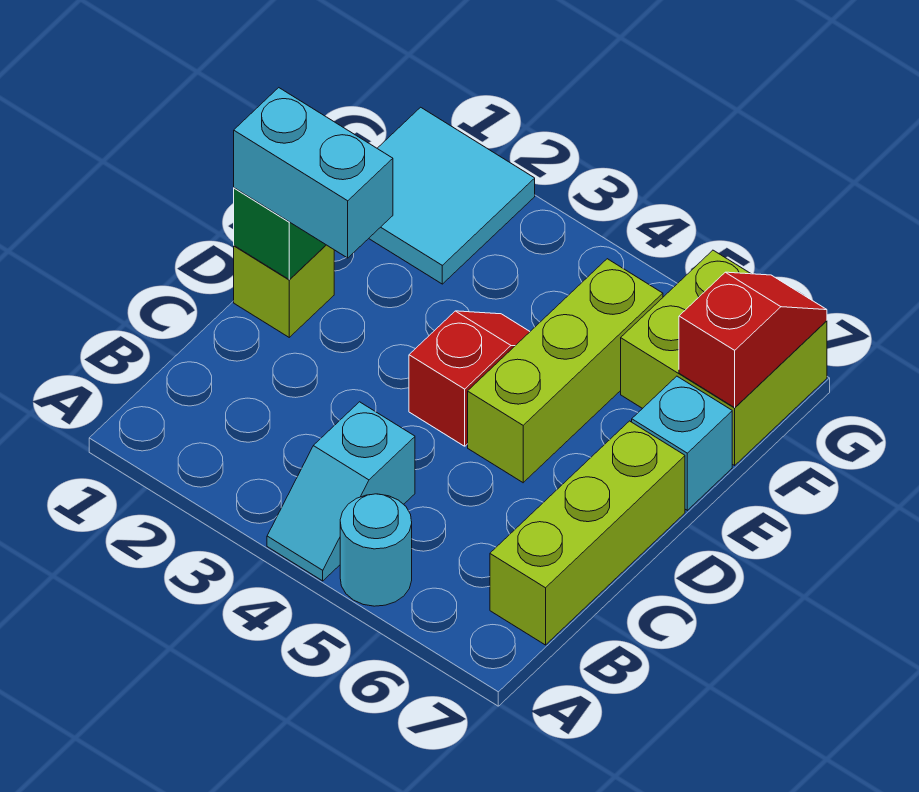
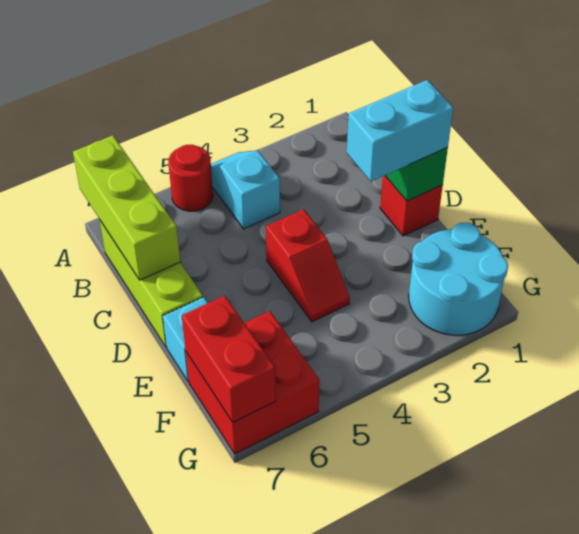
cyan 1x1 round brick [340,494,412,606] -> red 1x1 round brick [168,145,213,211]
lime 1x1 brick [234,245,334,337] -> red 1x1 brick [380,176,443,236]
lime 1x3 brick [468,259,663,483] -> lime 1x3 brick moved to [73,135,180,280]
cyan 2x2 tile [369,107,535,284] -> cyan 2x2 round brick [409,223,508,335]
lime 2x2 brick [621,250,827,465] -> red 2x2 brick [186,311,320,454]
red 1x2 slope [679,272,827,408] -> red 1x2 brick [182,296,276,422]

